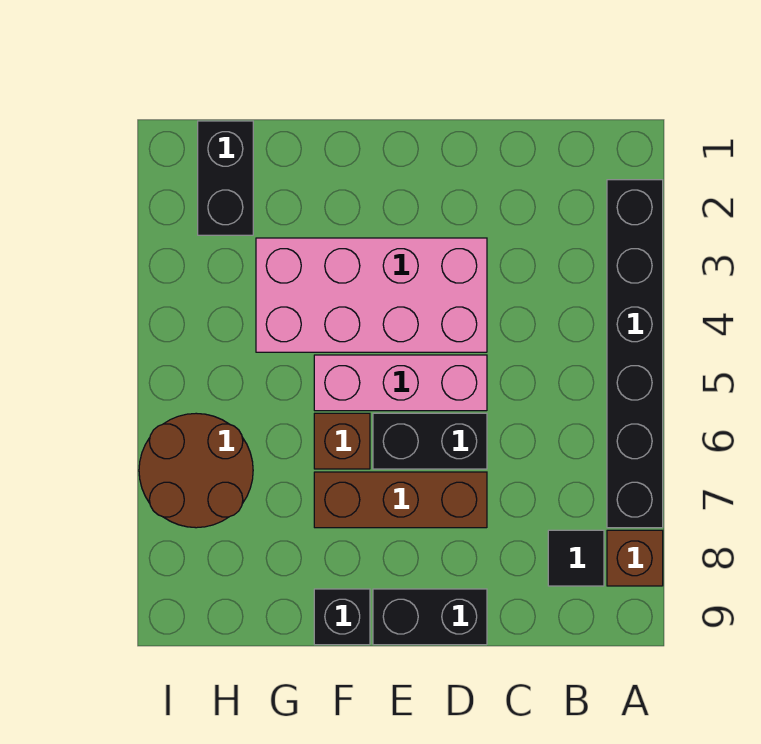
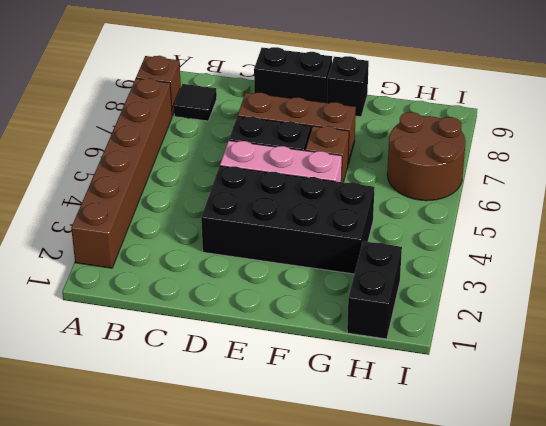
black 1x6 brick [607,180,663,528] -> brown 1x6 brick [71,78,172,268]
pink 2x4 brick [256,238,487,352] -> black 2x4 brick [201,166,375,274]

